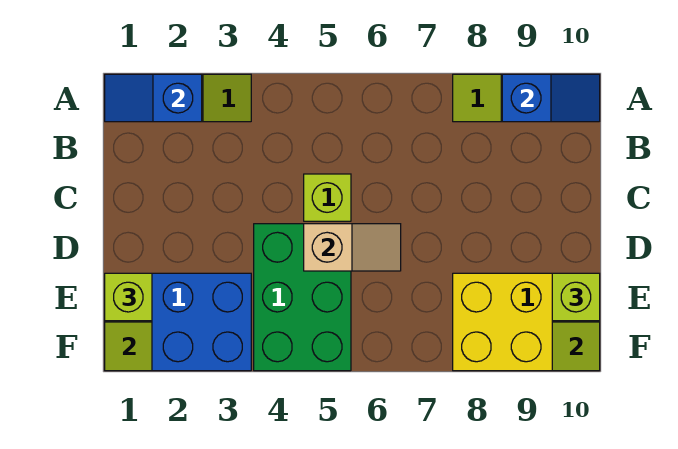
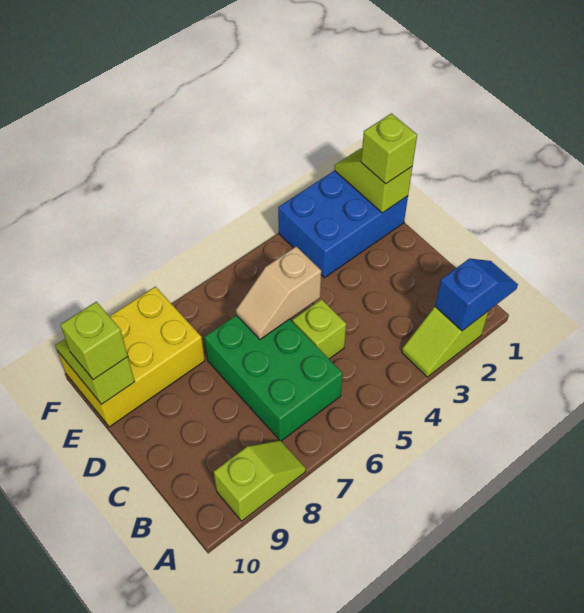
blue 1x2 slope [502,74,600,122] -> none
green 2x3 brick [254,224,351,371] -> green 2x3 brick moved to [204,315,343,441]

